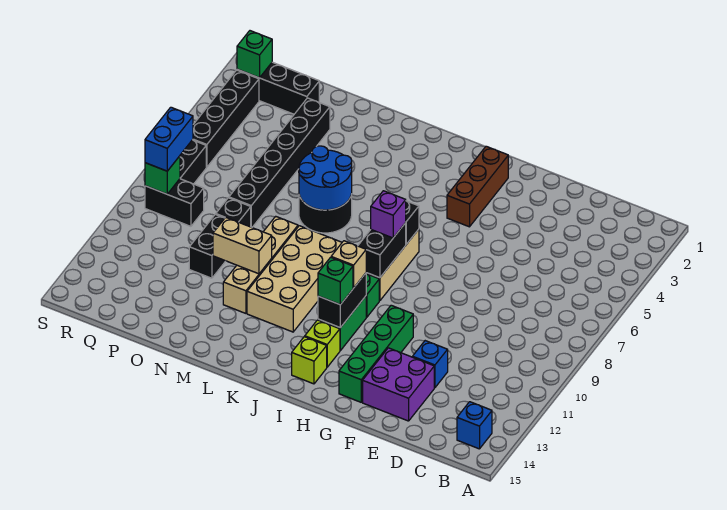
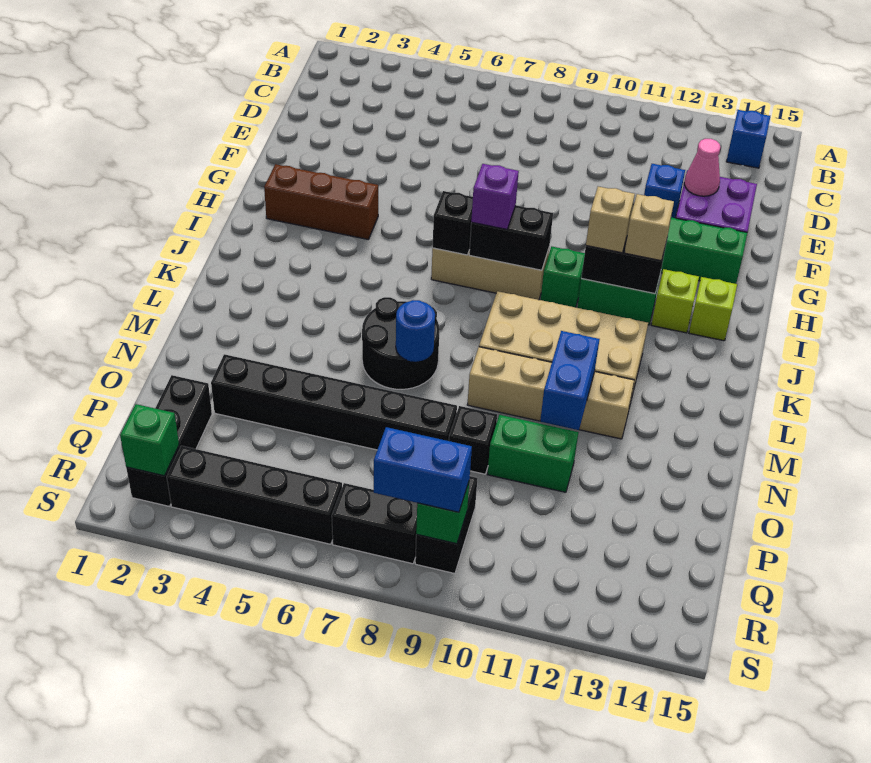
none -> pink 1x1 cone [684,139,720,196]
green 1x1 brick [318,257,353,305] -> tan 1x1 brick [625,194,674,261]
blue 2x2 round brick [299,146,352,210] -> blue 1x1 round brick [396,300,435,362]
tan 1x2 brick [213,217,272,274] -> blue 1x2 brick [540,331,600,430]
black 1x2 brick [189,214,225,278] -> green 1x2 brick [487,415,578,492]

